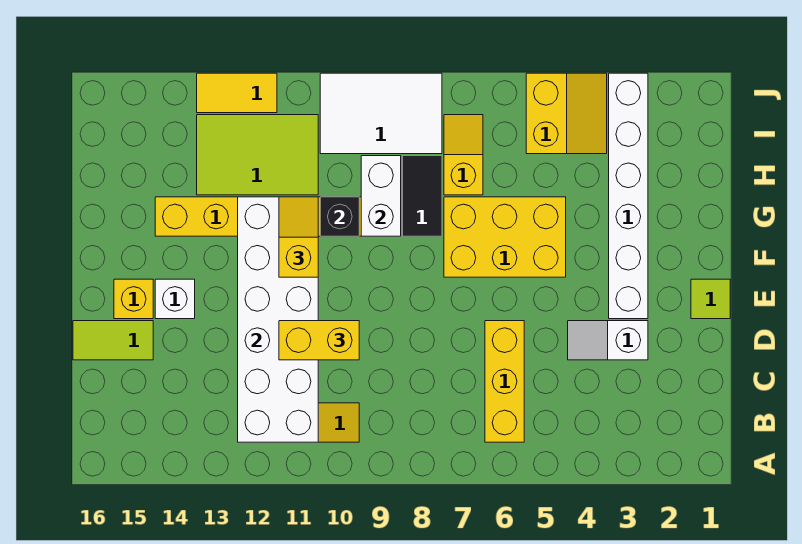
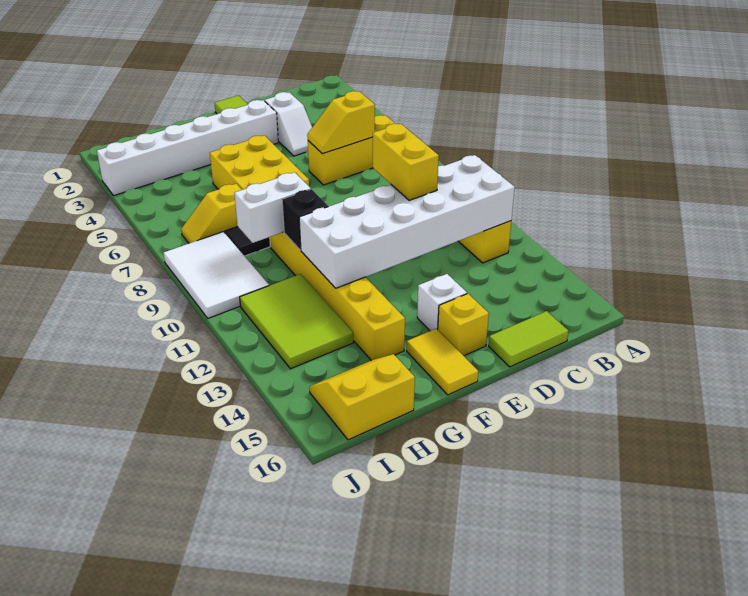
lime 1x2 tile [73,321,153,360] -> lime 1x2 tile turned to [489,311,568,367]
yellow 1x2 slope [279,197,318,277] -> yellow 1x2 slope moved to [307,91,375,154]
yellow 2x2 slope [526,73,607,154] -> yellow 2x2 slope moved to [309,354,415,440]
yellow 1x2 tile [197,73,277,113] -> yellow 1x2 tile moved to [407,329,478,395]

